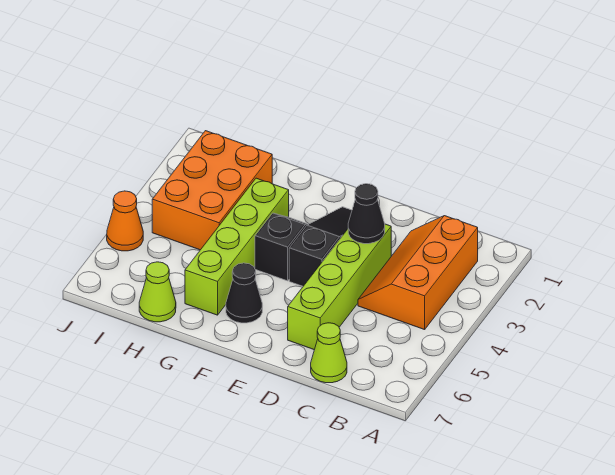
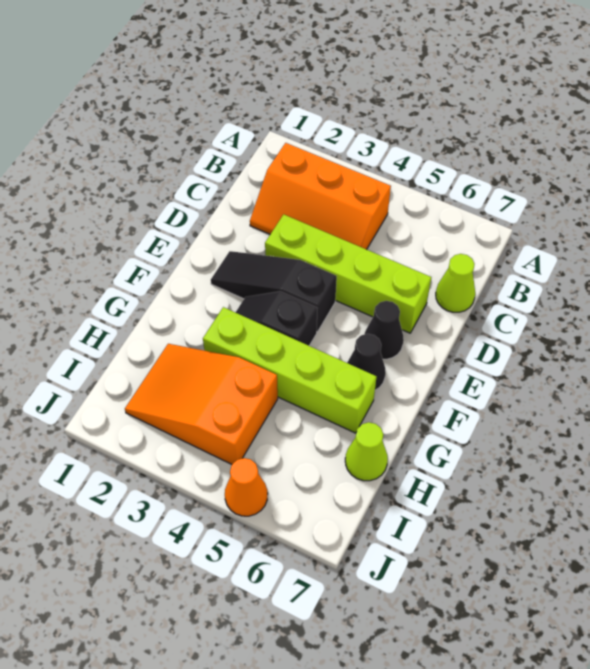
black 1x1 cone [348,184,385,244] -> black 1x1 cone moved to [365,301,404,359]
orange 2x3 brick [152,131,272,250] -> orange 2x3 slope [125,344,278,464]

